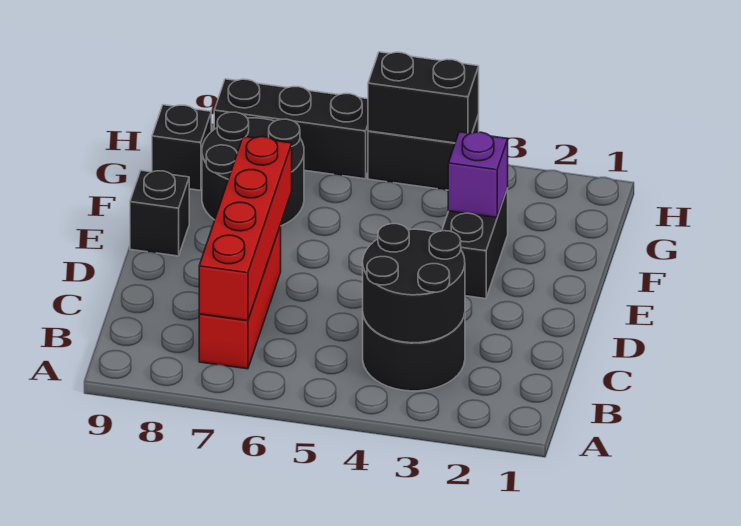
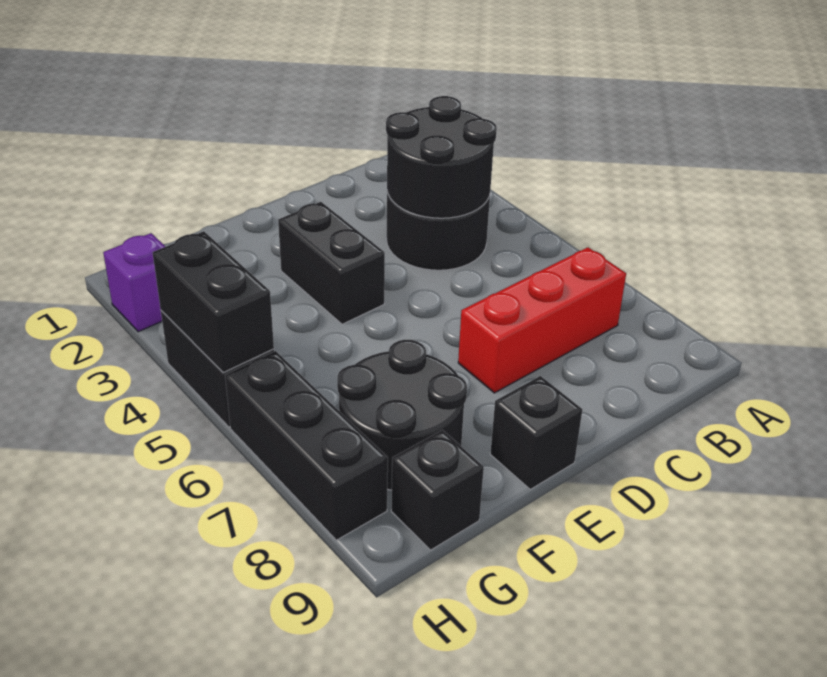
red 1x4 brick [199,136,292,321] -> none
black 1x2 brick [442,188,508,299] -> black 1x2 brick turned to [278,202,385,324]
purple 1x1 brick [448,132,508,217] -> purple 1x1 brick moved to [103,233,165,332]

